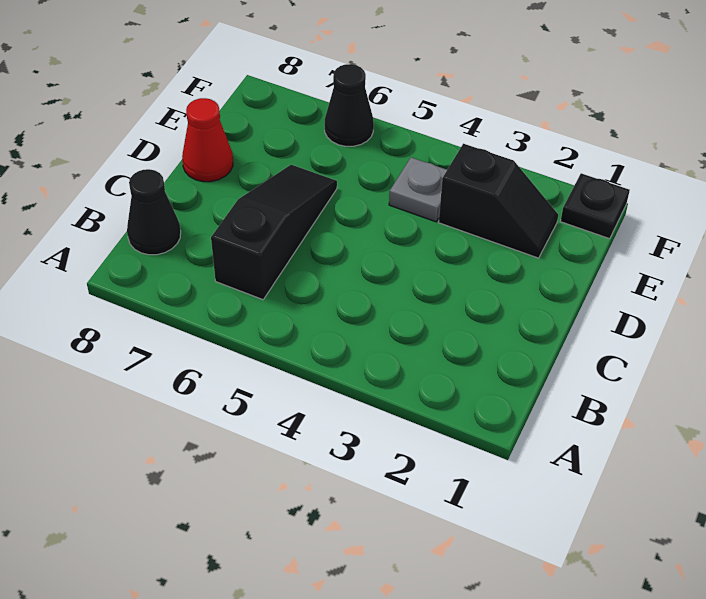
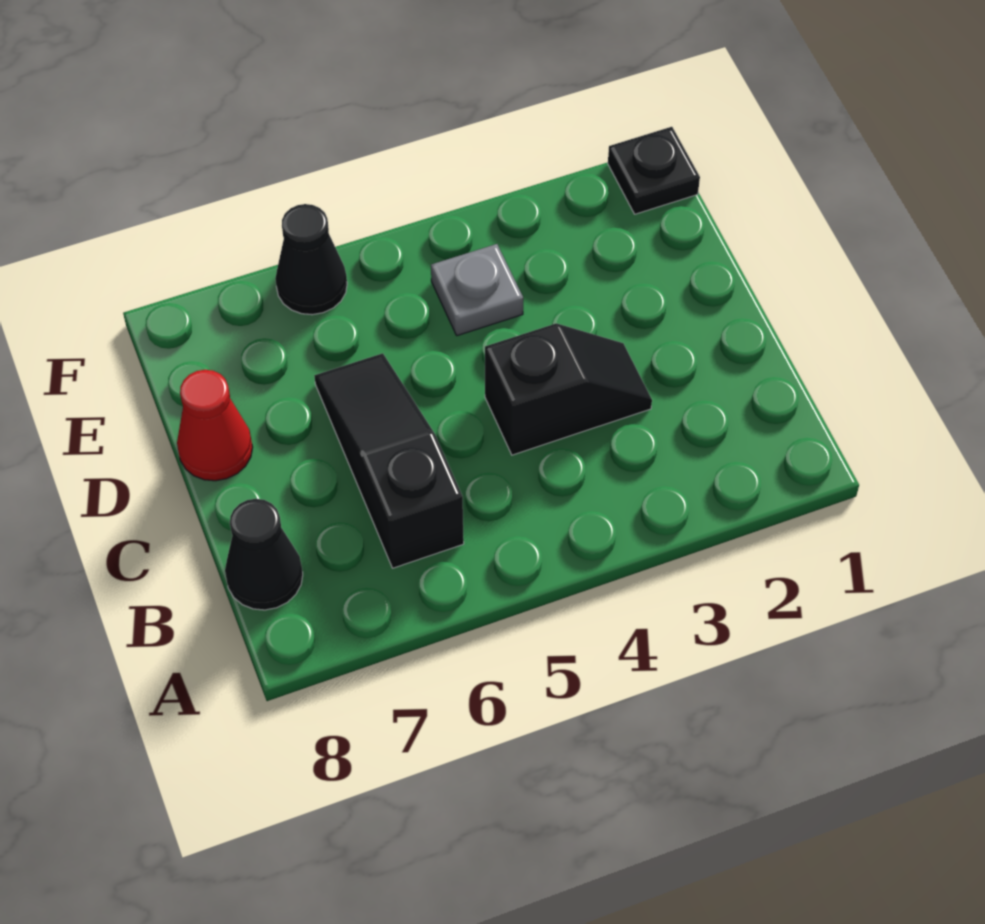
black 1x2 slope [439,144,558,258] -> black 1x2 slope moved to [485,323,652,455]

